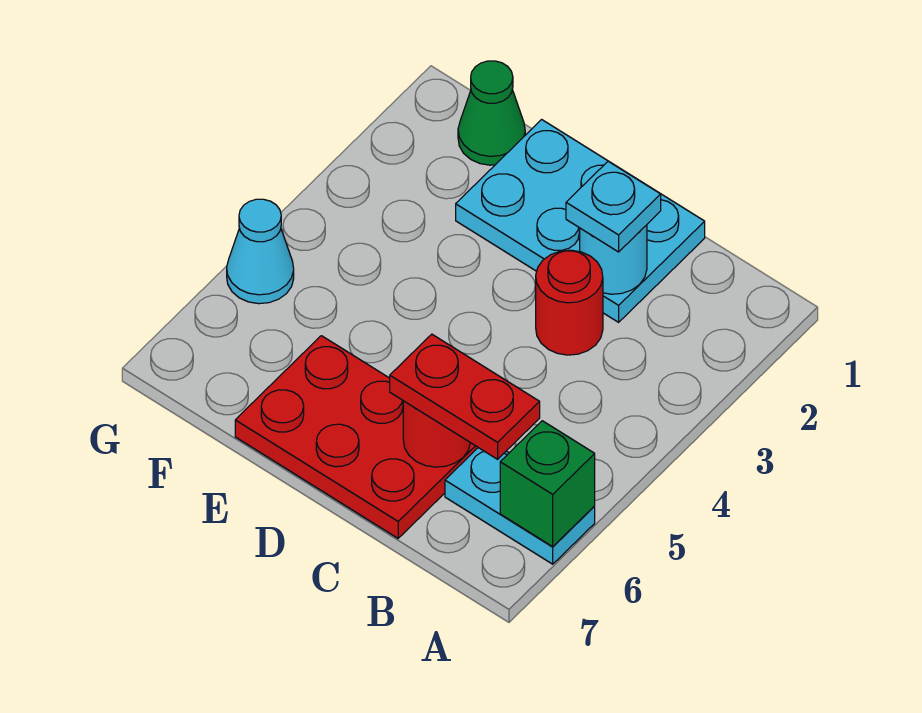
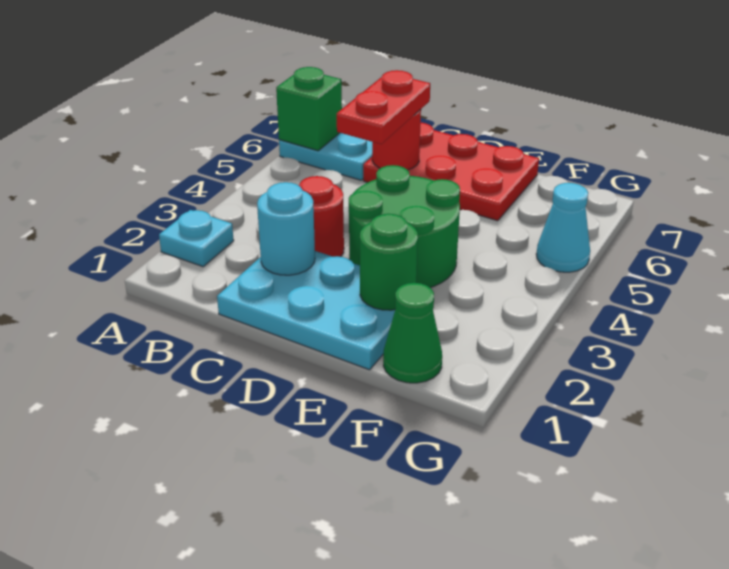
red 1x2 plate [390,334,540,459] -> red 1x2 plate turned to [337,70,430,144]
cyan 1x1 plate [566,161,661,252] -> cyan 1x1 plate moved to [159,210,234,267]
none -> green 2x2 round brick [349,165,460,288]
none -> green 1x1 round brick [360,214,418,310]

